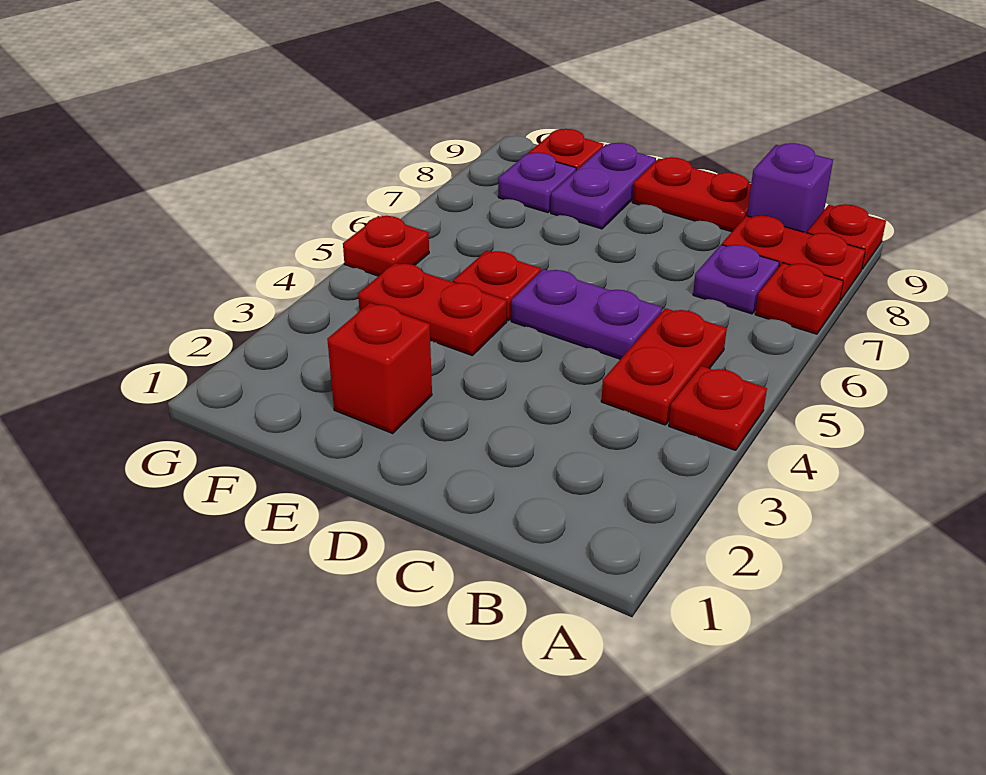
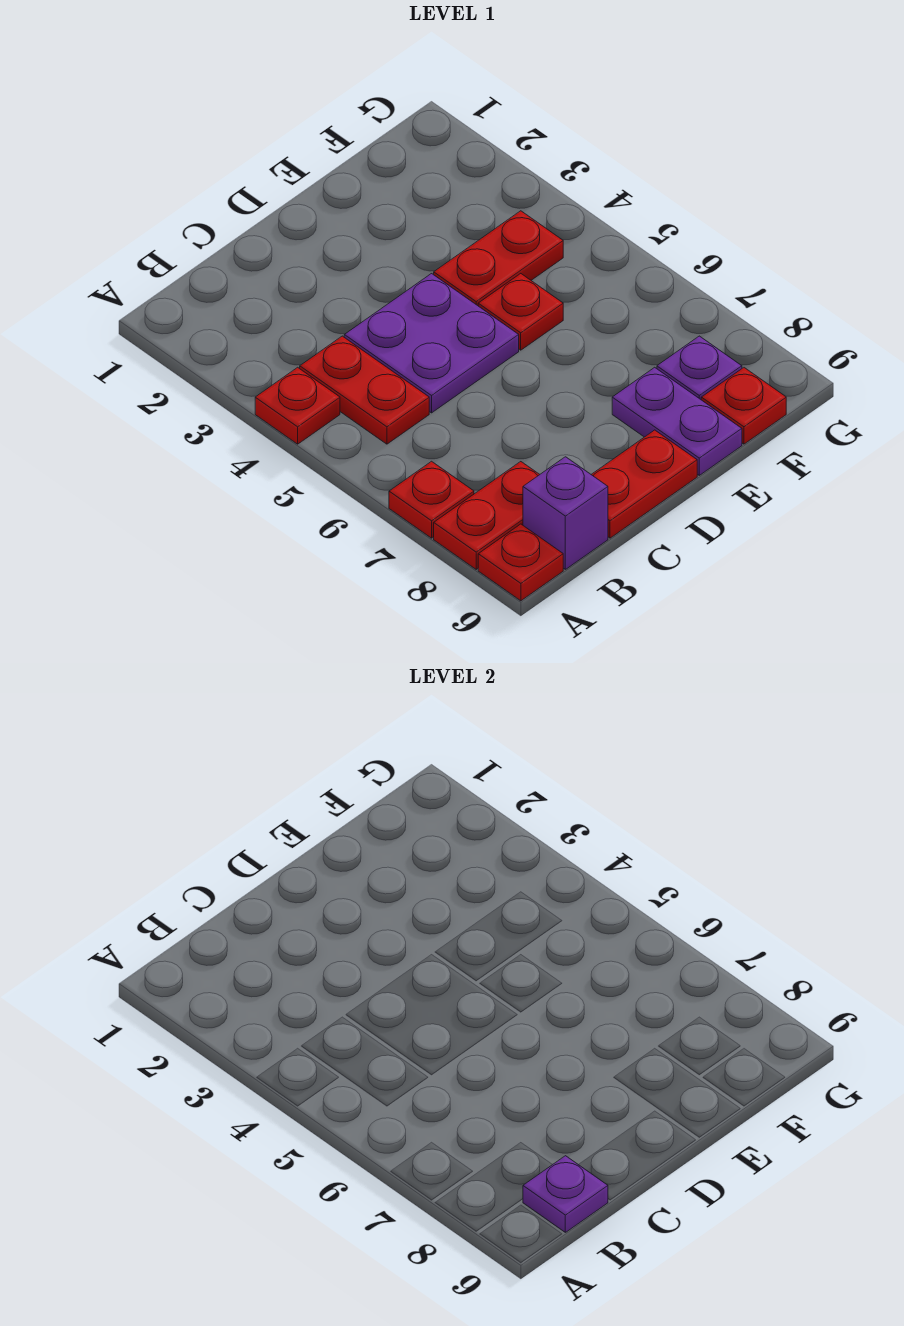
purple 1x1 plate [693,245,779,314] -> purple 1x1 plate moved to [523,1156,608,1232]
purple 1x2 plate [511,269,662,359] -> purple 2x2 plate [344,274,519,413]
red 1x1 brick [327,303,432,433] -> none
red 1x1 plate [343,216,429,276] -> none

